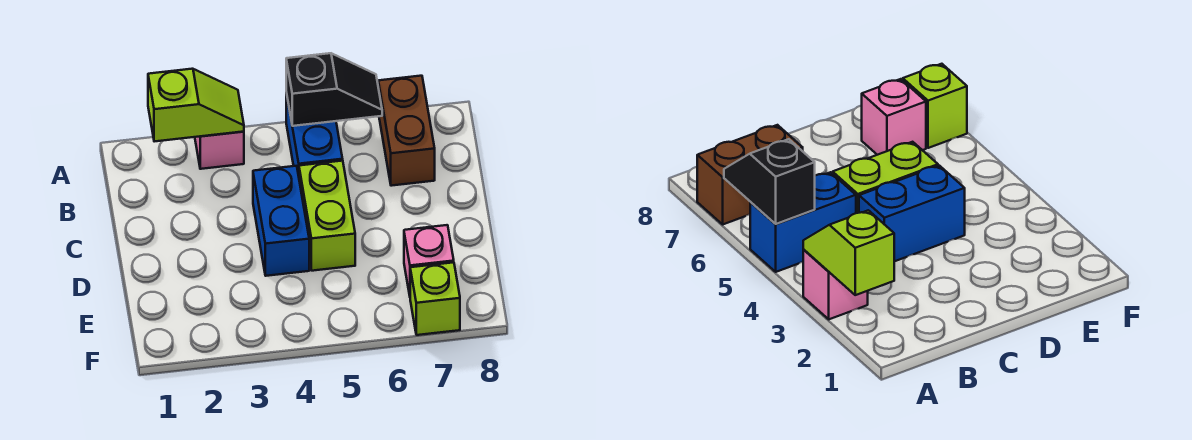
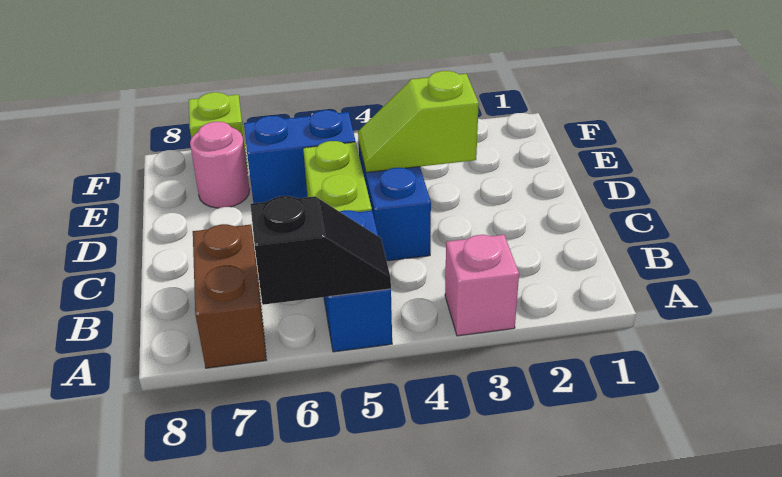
lime 1x2 slope [148,69,244,142] -> lime 1x2 slope moved to [358,71,479,172]
black 1x2 slope [286,53,382,126] -> black 1x2 slope turned to [250,196,391,305]
none -> blue 1x2 brick [244,110,356,203]
pink 1x1 brick [404,225,454,295] -> pink 1x1 round brick [190,122,250,208]

